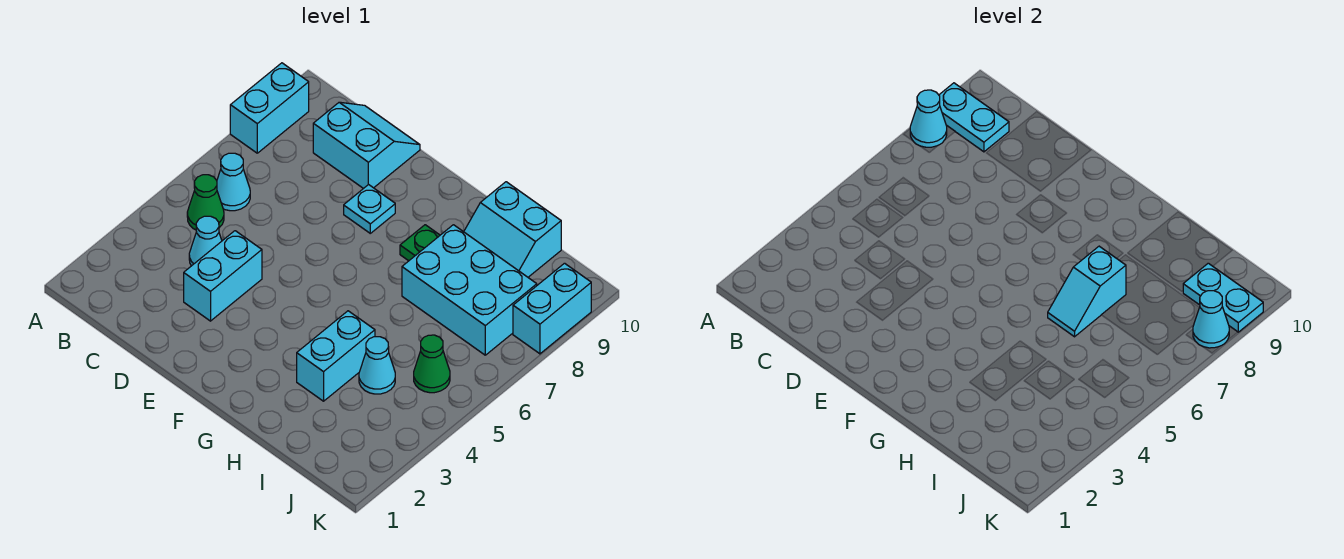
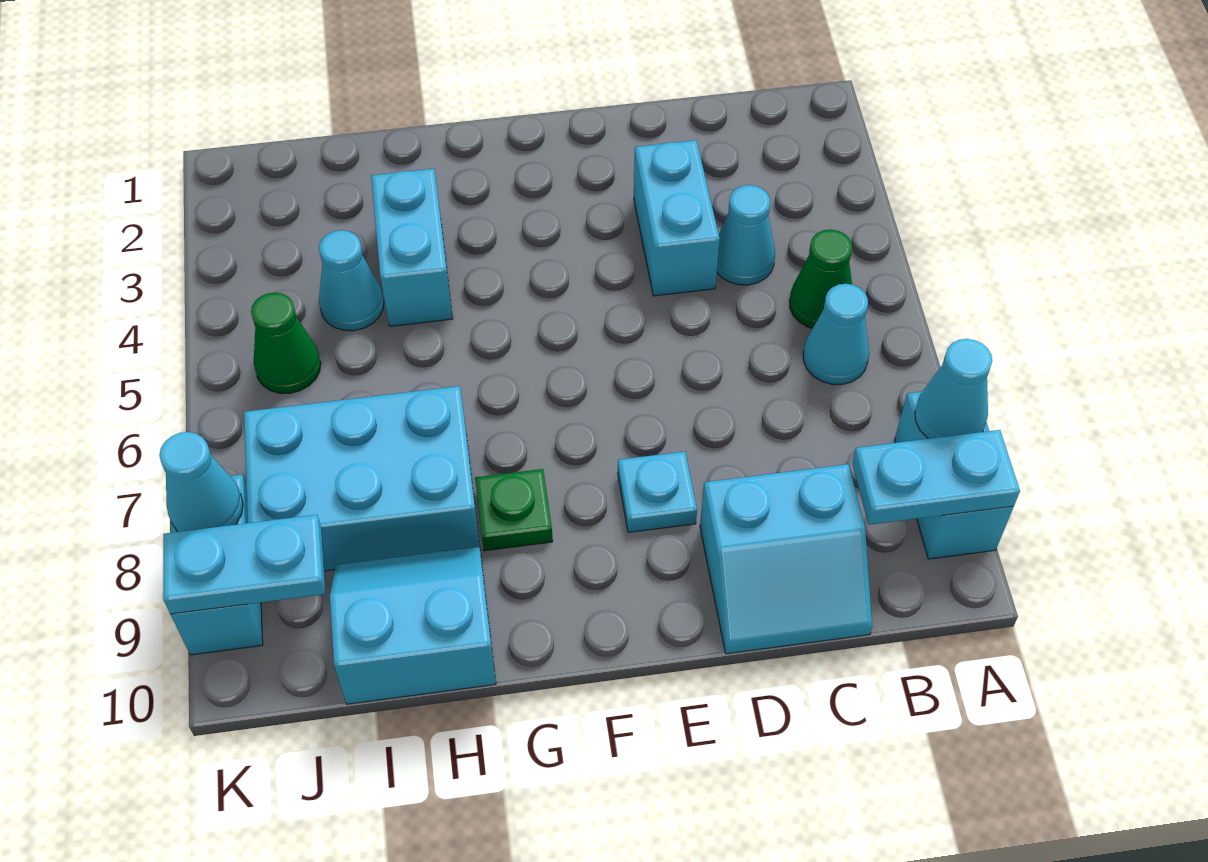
cyan 1x2 slope [1048,246,1126,337] -> none

